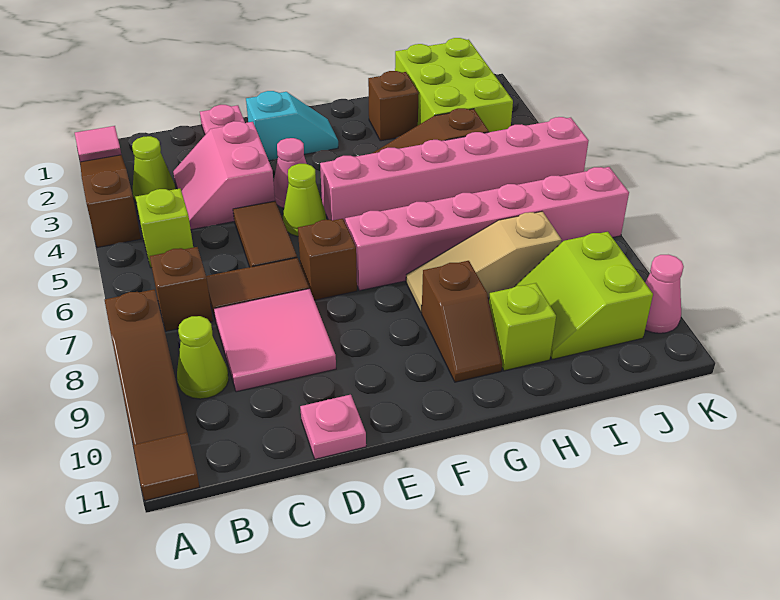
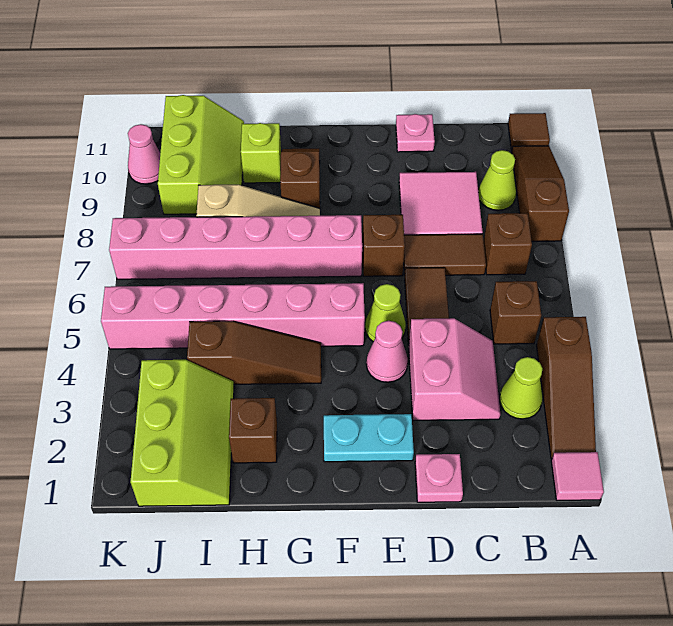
lime 1x1 brick [135,189,193,268] -> brown 1x1 brick [490,281,541,344]
cyan 1x2 slope [246,91,338,161] -> cyan 1x2 plate [324,414,414,462]
lime 2x3 brick [395,38,513,132] -> lime 2x3 slope [131,360,234,506]
lime 2x2 slope [515,232,653,359] -> lime 2x3 slope [158,95,244,214]

